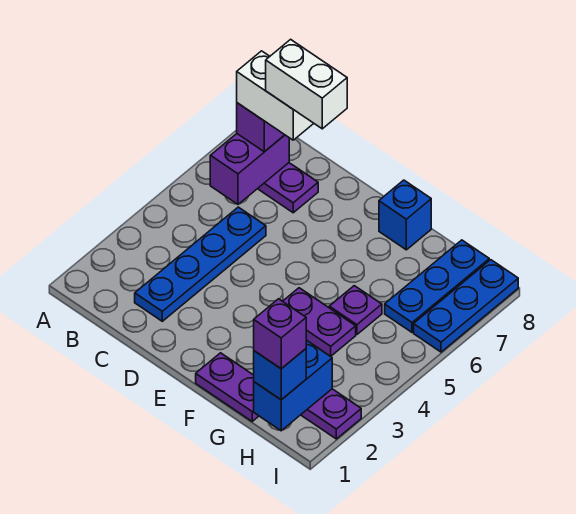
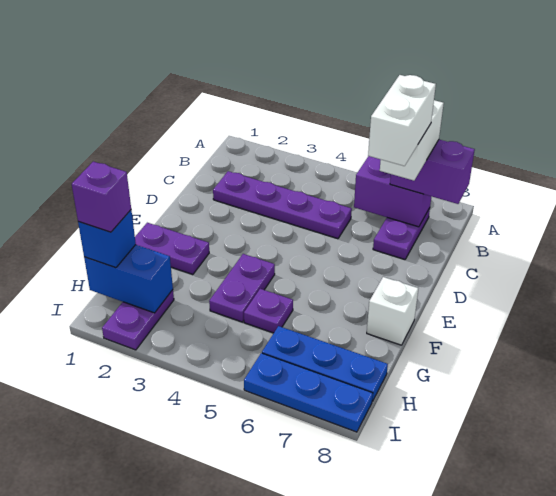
blue 1x4 plate [135,207,266,321] -> purple 1x4 plate [213,171,352,239]
purple 1x2 plate [196,353,259,421] -> purple 1x2 plate turned to [135,223,209,274]
blue 1x1 brick [379,180,431,250] -> white 1x1 brick [367,277,418,345]

